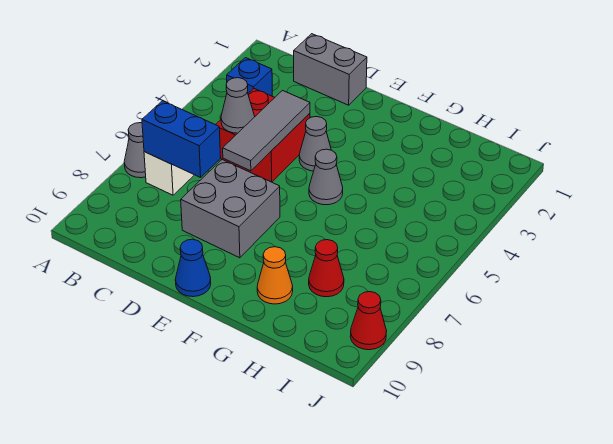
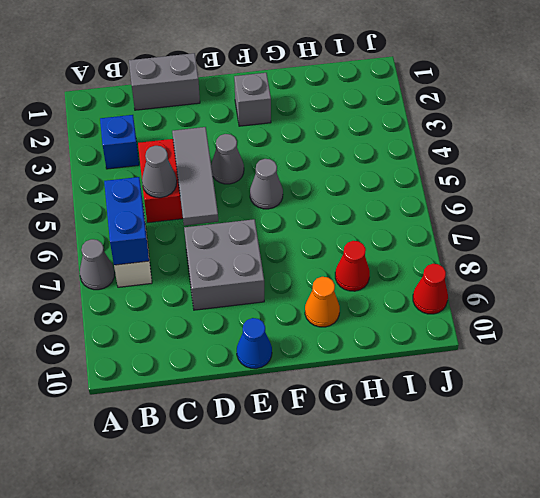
blue 1x2 brick [142,101,221,177] -> blue 1x2 brick turned to [104,177,149,265]
none -> grey 1x1 brick [234,73,271,126]

